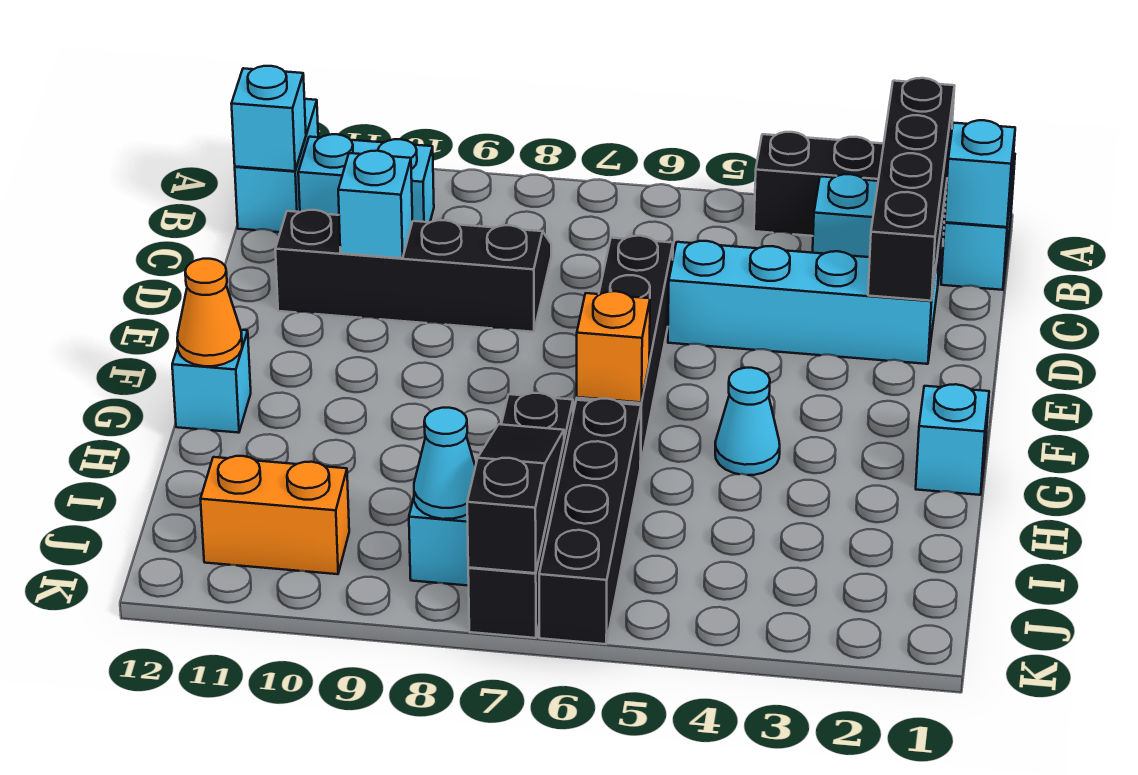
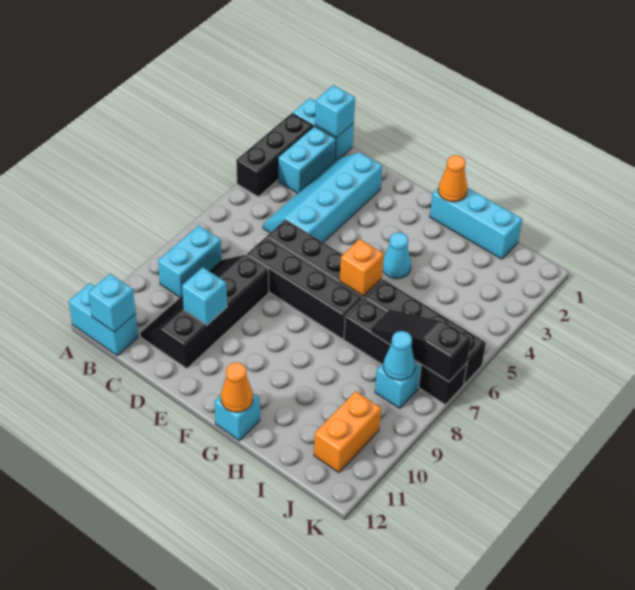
black 1x4 brick [868,78,954,301] -> black 1x4 brick moved to [247,237,363,339]
cyan 1x2 brick [298,134,434,222] -> cyan 1x2 brick moved to [158,225,222,297]
cyan 1x1 brick [916,384,989,495] -> cyan 1x3 brick [430,187,522,259]
none -> orange 1x1 cone [438,155,467,202]

